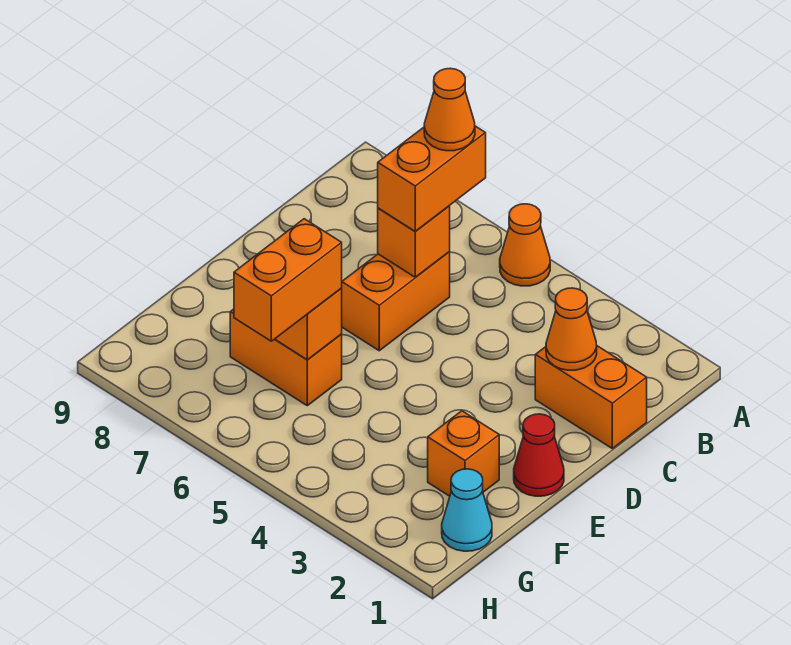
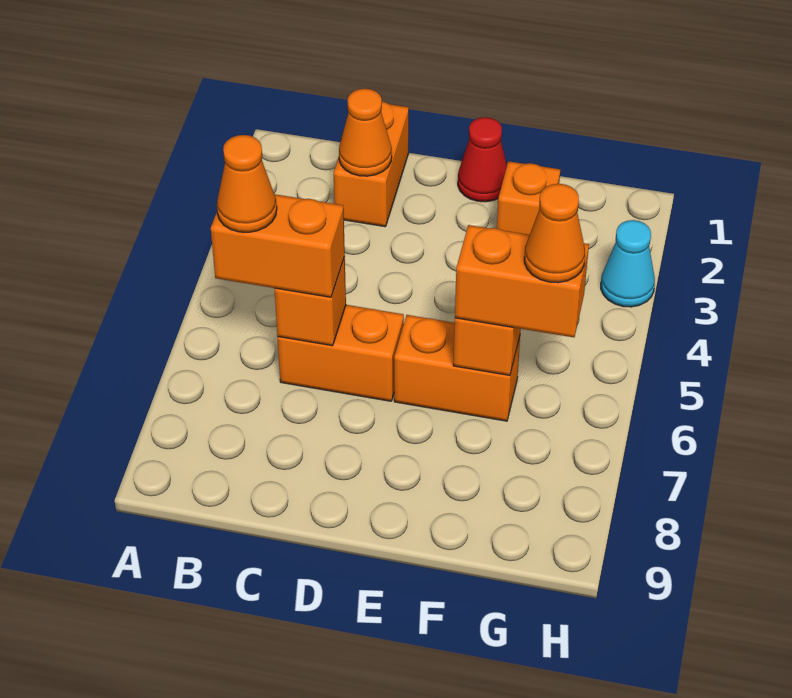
orange 1x1 cone [500,204,550,286] -> orange 1x1 cone moved to [524,184,585,283]
orange 1x2 brick [230,309,342,406] -> orange 1x2 brick turned to [394,315,520,421]
cyan 1x1 cone [442,469,492,551] -> cyan 1x1 cone moved to [601,220,655,307]

